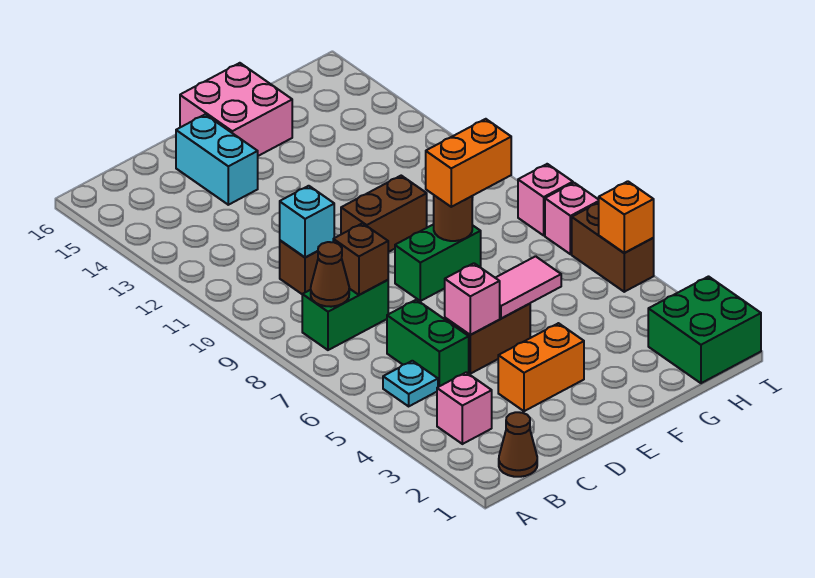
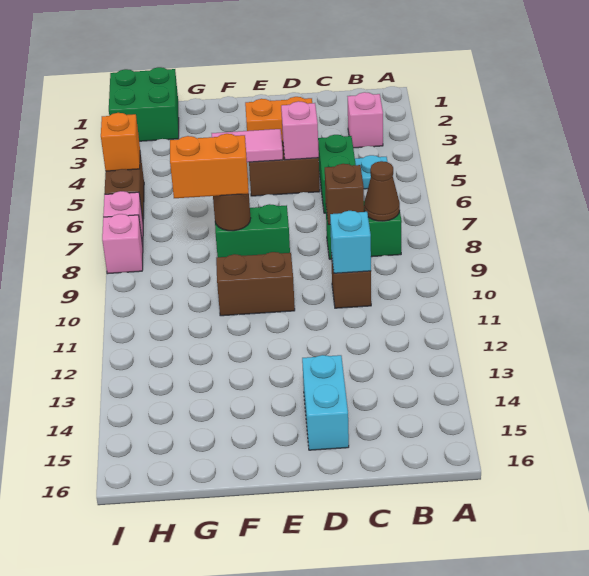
brown 1x1 cone [499,412,537,477] -> none
pink 2x2 brick [180,63,292,156] -> none

